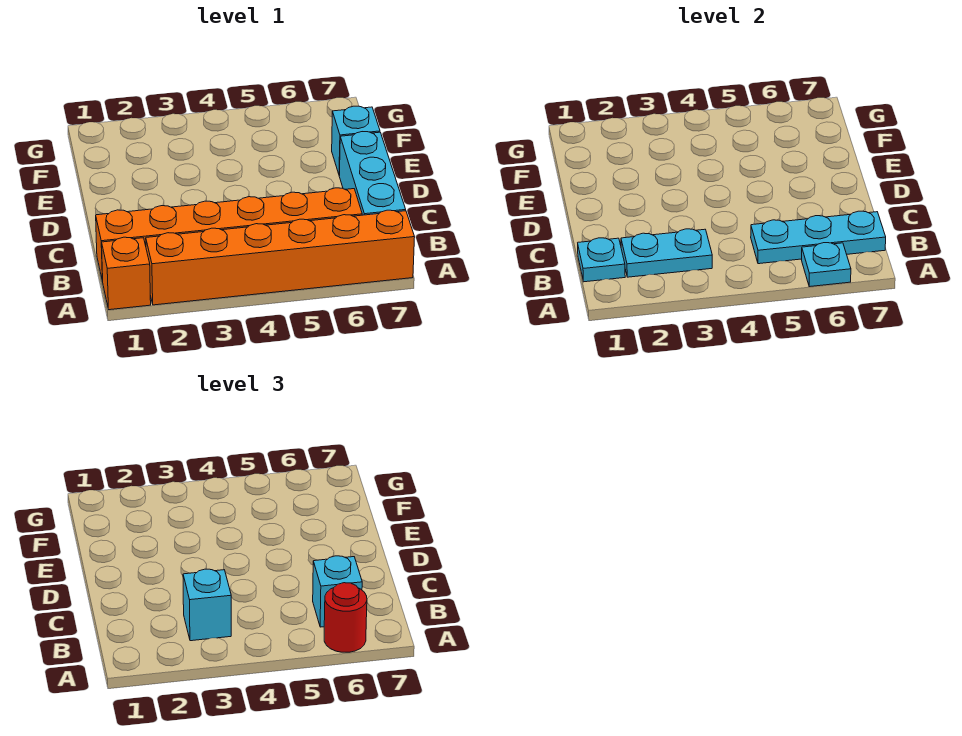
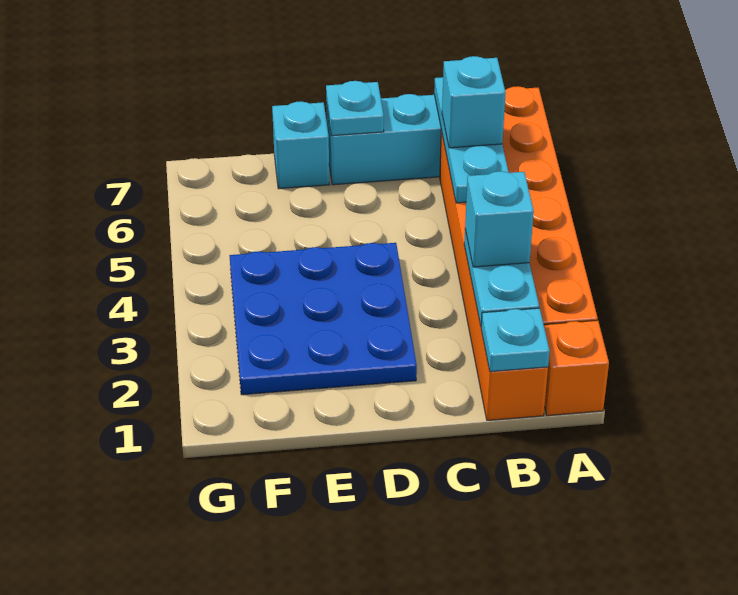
cyan 1x1 plate [802,243,851,287] -> cyan 1x1 plate moved to [326,81,384,136]
red 1x1 round brick [324,583,367,652] -> none
none -> blue 3x3 plate [230,243,417,395]

